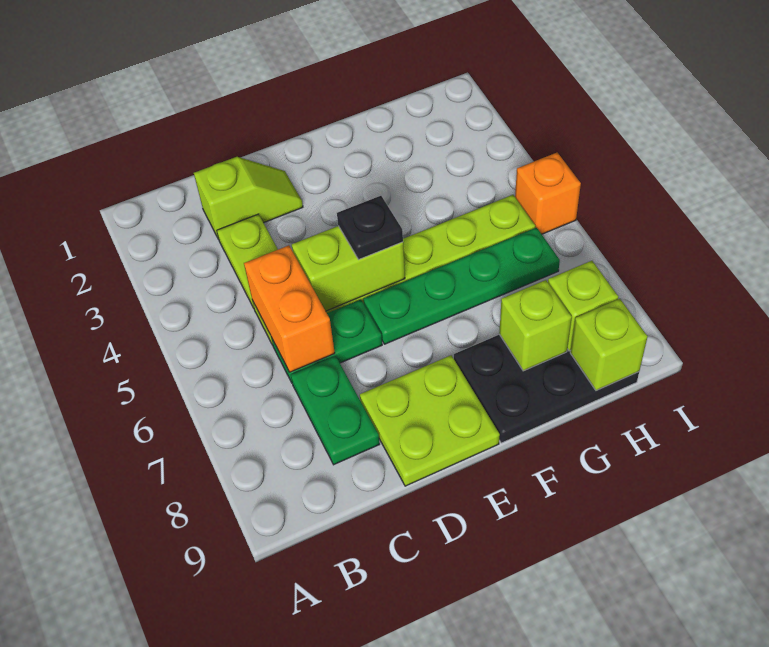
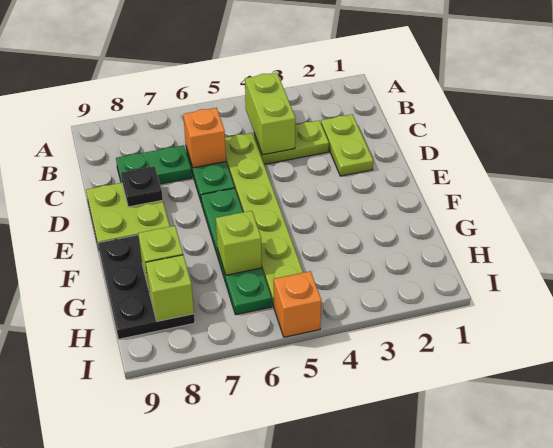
lime 1x2 slope [194,157,303,240] -> lime 1x2 plate [321,114,373,176]
orange 1x2 brick [244,245,335,372] -> orange 1x1 brick [183,108,226,168]
lime 1x2 brick [292,226,405,311] -> lime 1x2 brick moved to [245,73,296,155]
black 1x1 plate [337,196,403,260] -> black 1x1 plate moved to [121,166,163,207]
lime 1x1 brick [570,299,648,391] -> lime 1x1 brick moved to [216,211,262,275]

